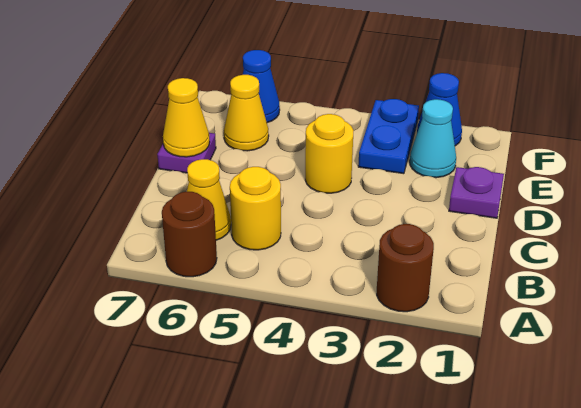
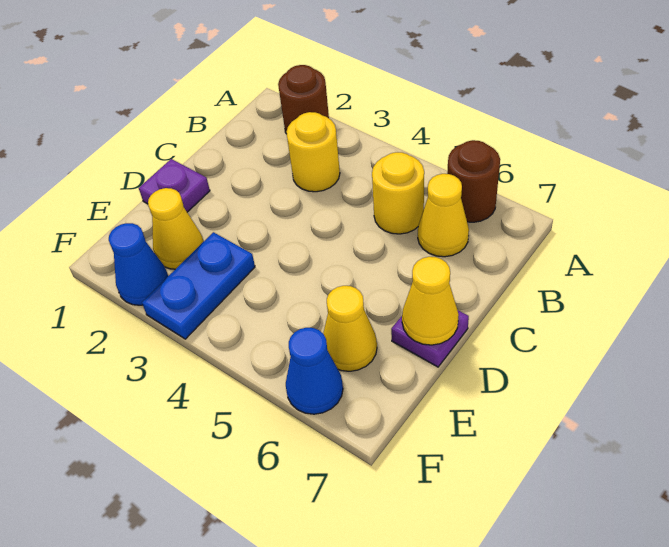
yellow 1x1 round brick [305,114,354,193] -> yellow 1x1 round brick moved to [286,112,340,192]
cyan 1x1 cone [410,99,456,178] -> yellow 1x1 cone [148,188,204,269]

